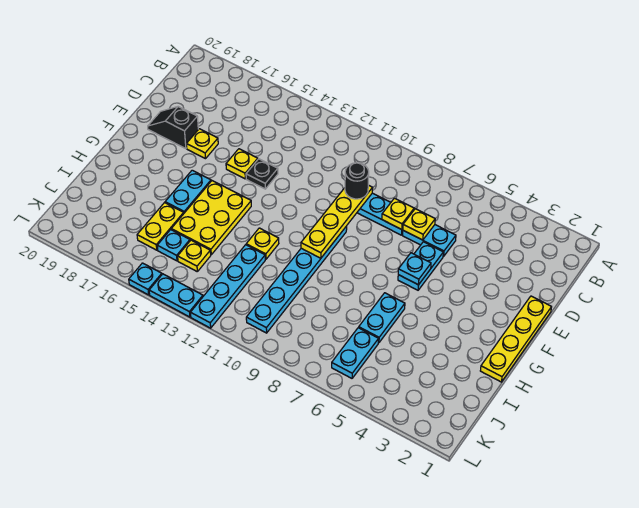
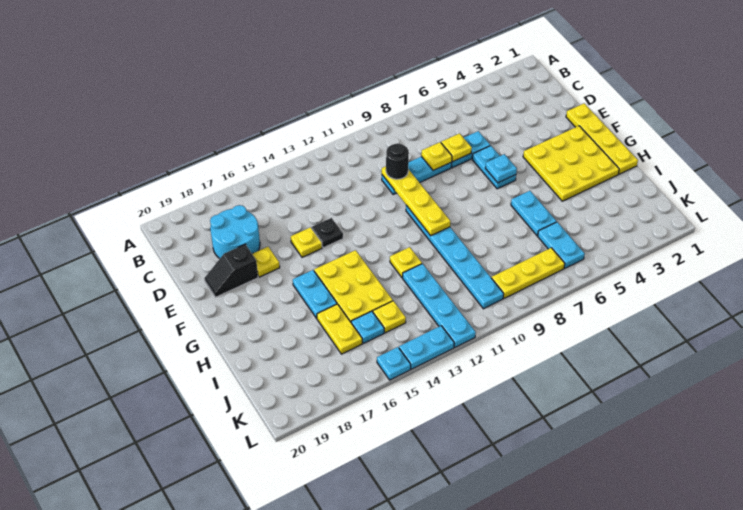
none -> cyan 2x2 round brick [210,205,260,259]
none -> yellow 3x3 plate [523,126,619,201]
none -> yellow 1x3 plate [492,248,565,298]

